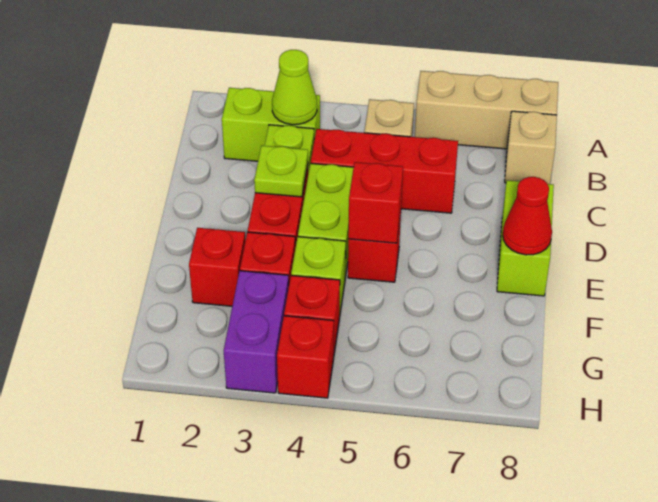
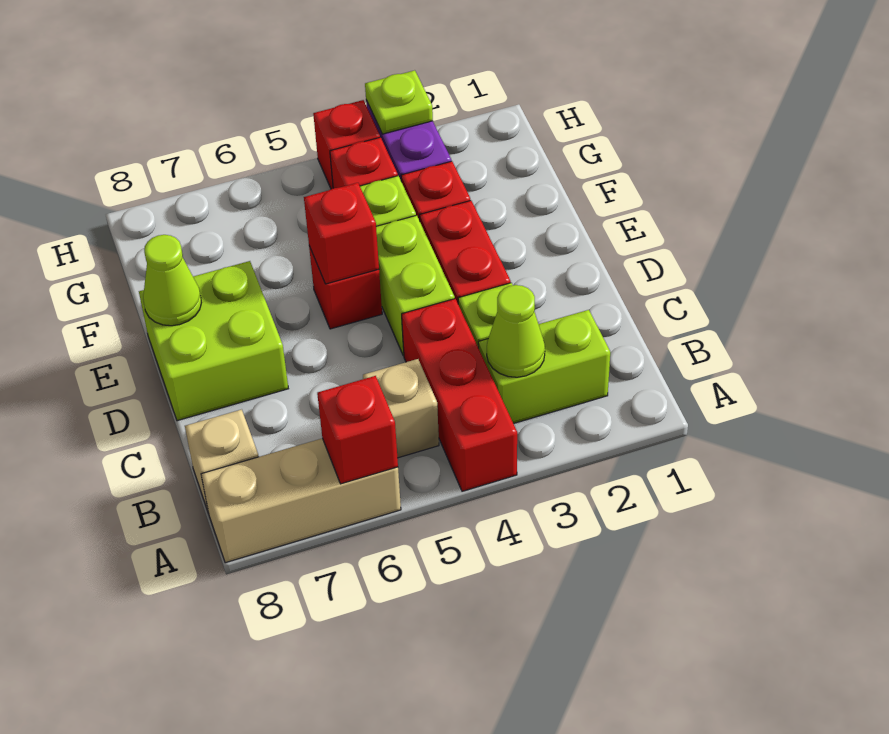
red 1x3 brick [311,129,458,213] -> red 1x3 brick turned to [402,299,517,491]
lime 1x1 plate [254,146,308,197] -> lime 1x1 plate moved to [365,70,433,134]
lime 1x2 brick [497,180,554,296] -> lime 2x2 brick [139,261,288,421]
red 1x1 cone [503,177,552,255] -> lime 1x1 cone [143,235,202,326]
red 1x1 brick [189,228,245,306] -> red 1x1 brick moved to [317,376,398,484]

